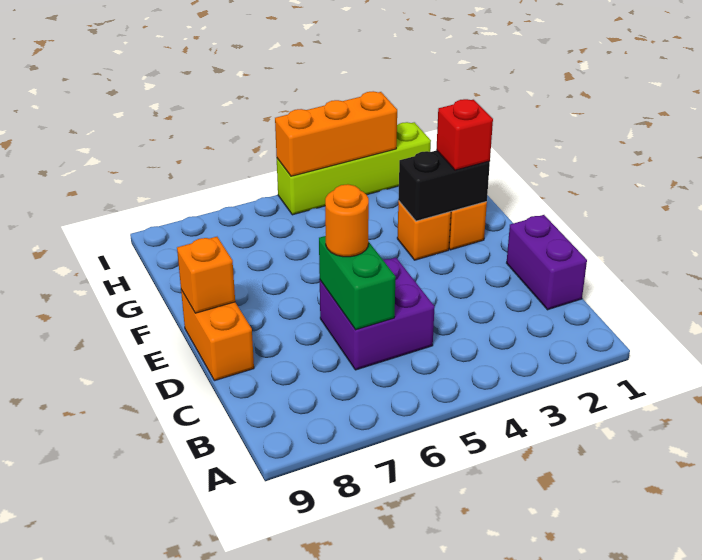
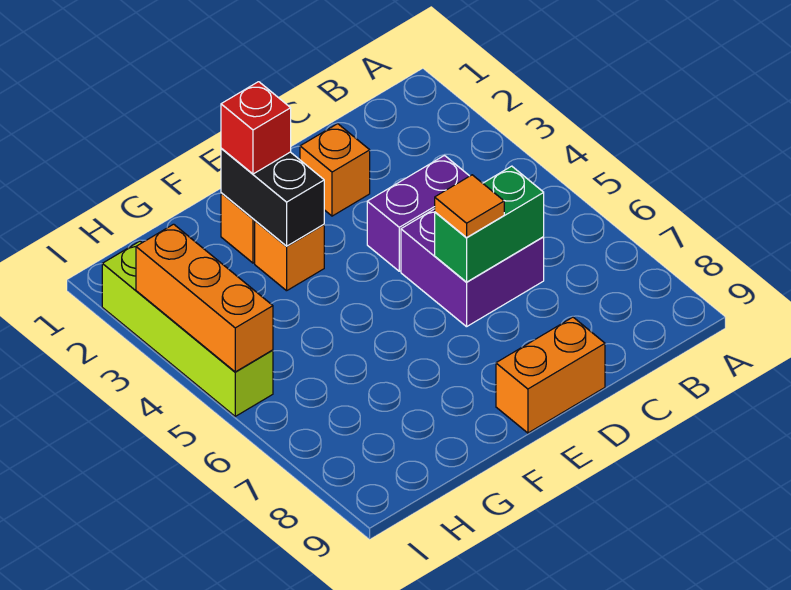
purple 1x2 brick [507,215,587,310] -> purple 1x2 brick moved to [367,156,469,271]
orange 1x1 round brick [325,184,369,257] -> orange 1x1 tile [435,175,504,237]
orange 1x1 brick [177,237,235,313] -> orange 1x1 brick moved to [300,124,370,216]

